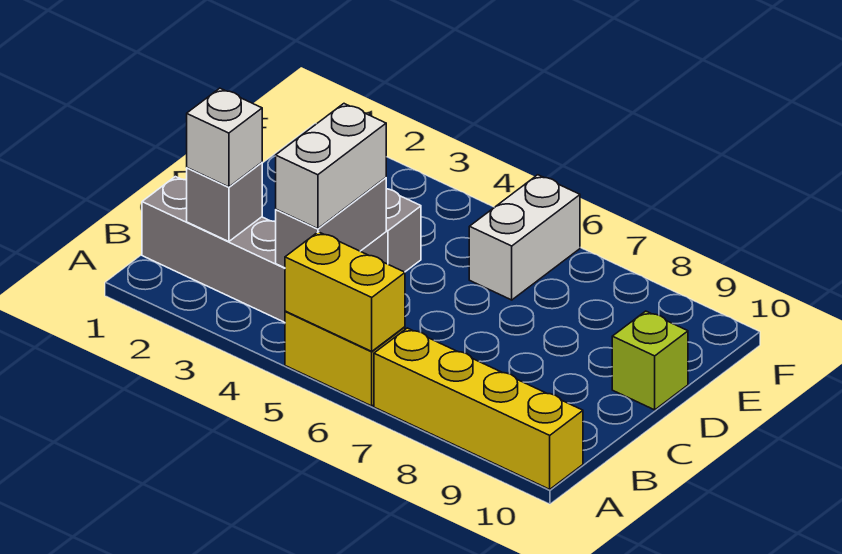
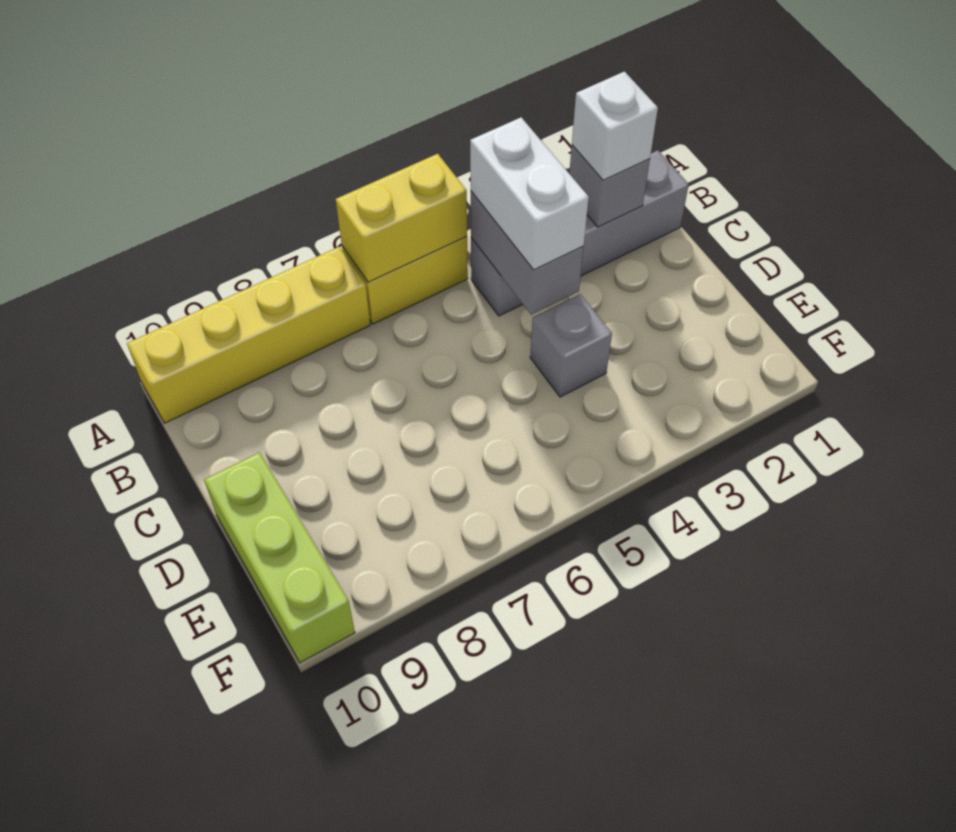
lime 1x1 brick [612,311,688,410] -> lime 1x3 brick [204,452,355,663]
white 1x2 brick [469,175,580,300] -> none

